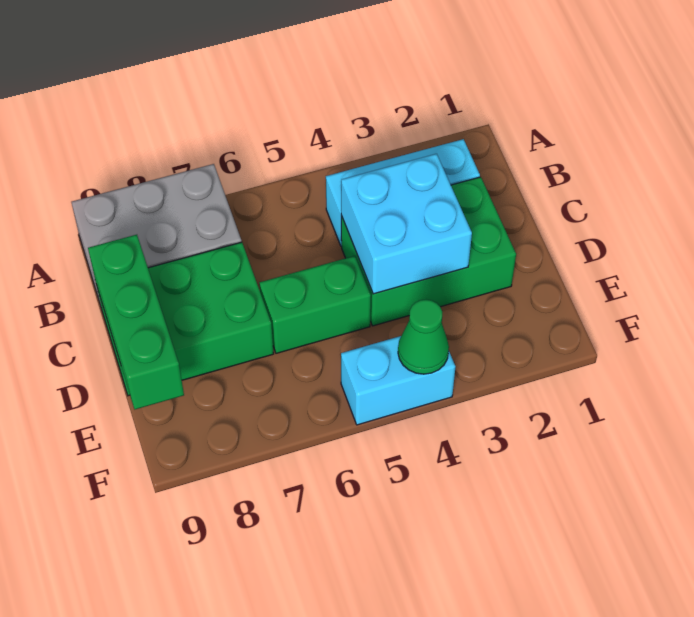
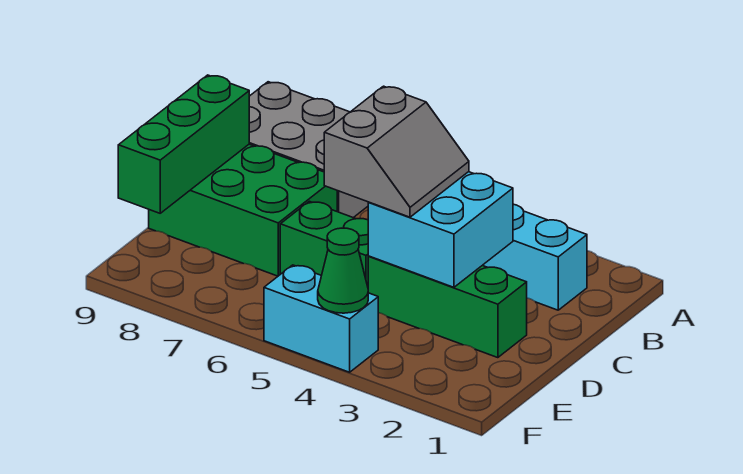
green 2x3 brick [341,177,516,326] -> green 1x3 brick [368,256,527,358]
none -> grey 2x2 slope [324,86,469,217]

